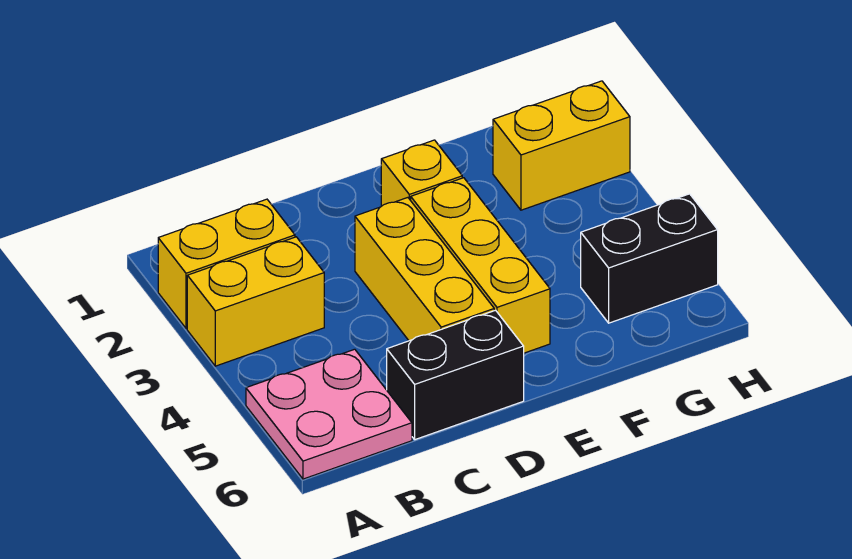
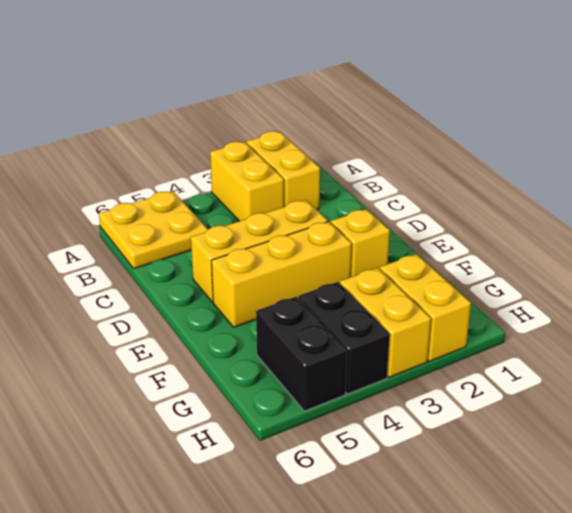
pink 2x2 plate [246,349,412,479] -> yellow 2x2 plate [99,191,208,269]
black 1x2 brick [387,310,524,440] -> black 1x2 brick moved to [299,282,390,394]
none -> yellow 1x2 brick [340,268,431,377]

